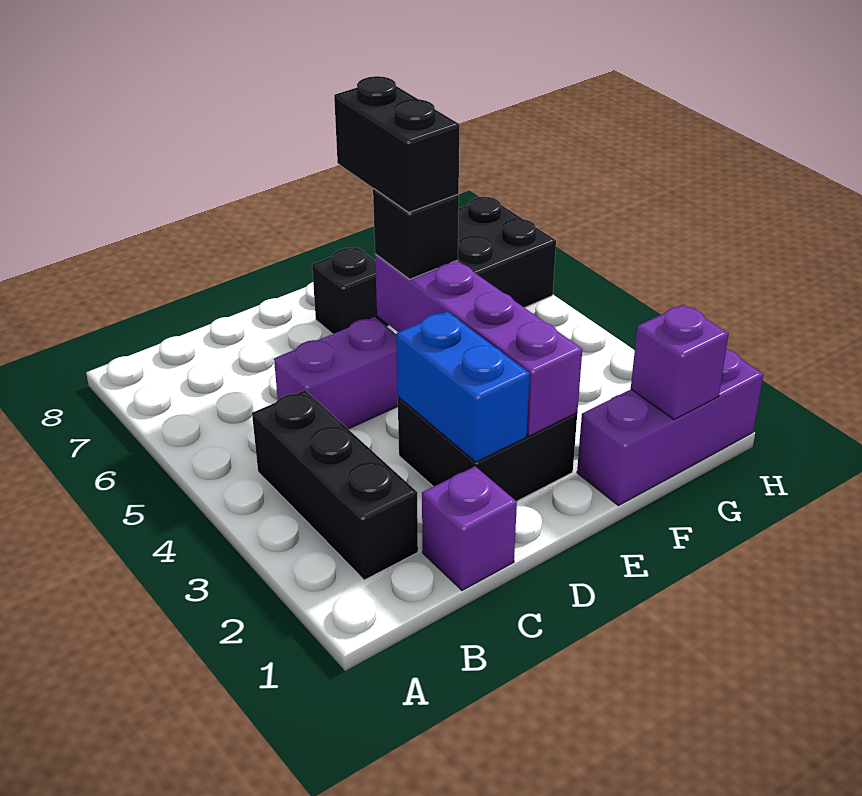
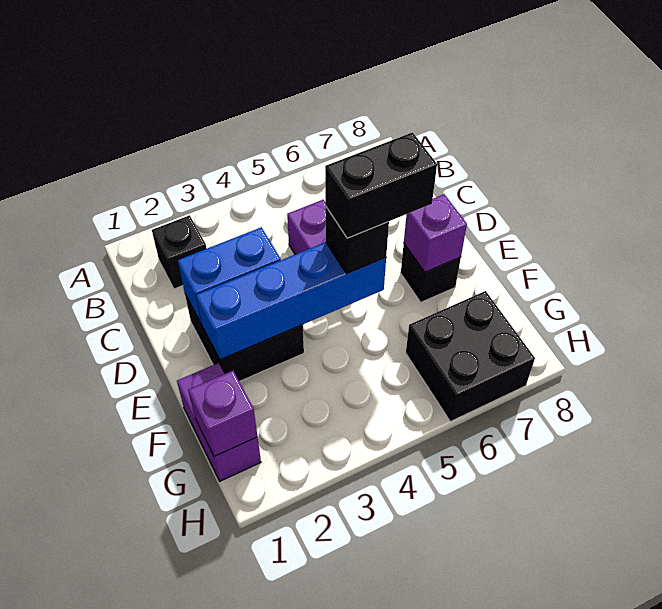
black 1x3 brick [252,390,418,580] -> black 1x1 brick [152,215,207,289]
purple 1x1 brick [422,466,517,590] -> purple 1x1 brick moved to [404,194,467,272]
purple 1x4 brick [375,254,582,436] -> blue 1x4 brick [196,242,386,360]
purple 1x3 brick [577,349,764,506] -> purple 1x2 brick [177,363,261,481]

